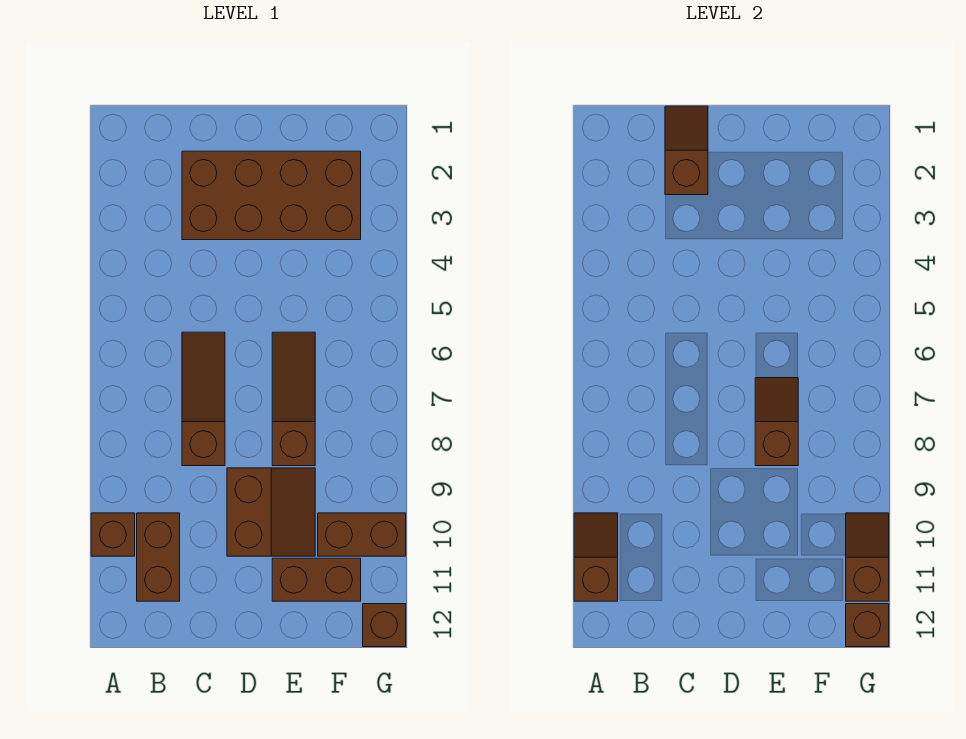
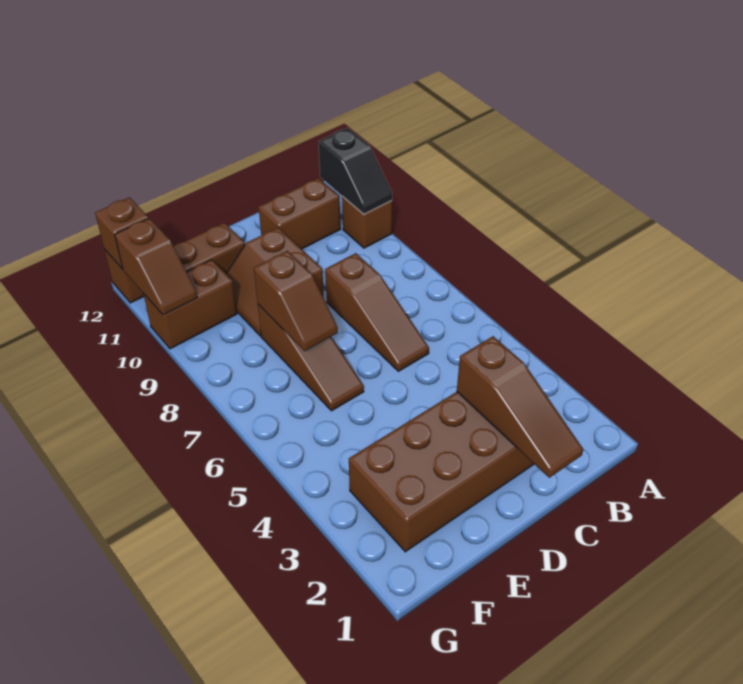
brown 1x2 slope [574,513,618,601] -> black 1x2 slope [319,128,392,214]
brown 1x2 brick [137,513,180,601] -> brown 1x2 brick turned to [259,178,340,249]
brown 1x2 slope [665,106,708,195] -> brown 1x3 slope [457,336,583,478]

